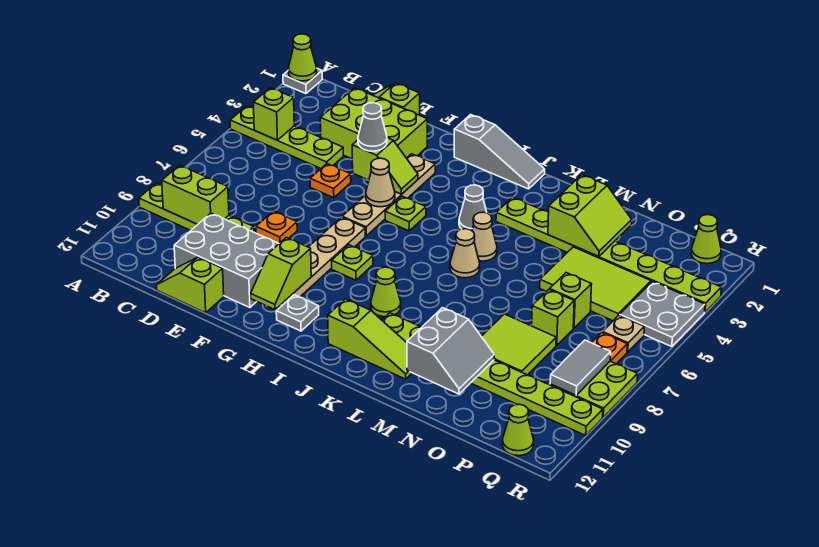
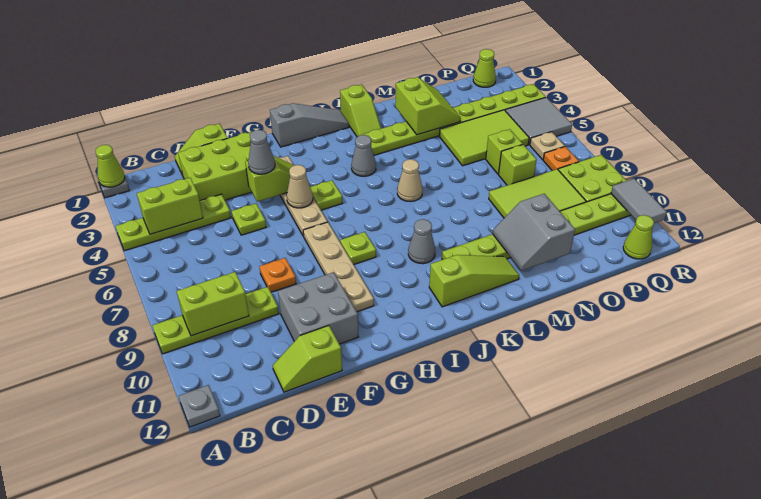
lime 1x1 brick [253,88,294,140] -> lime 1x2 brick [137,178,203,234]
grey 2x3 brick [174,213,279,308] -> grey 2x2 brick [278,272,359,344]
orange 1x1 plate [310,164,351,198] -> lime 1x1 plate [232,204,266,235]
lime 1x2 slope [251,238,311,310] -> lime 1x2 slope moved to [340,85,381,137]
grey 1x1 plate [276,295,319,331] -> grey 1x1 plate moved to [179,385,220,427]
lime 1x1 cone [371,267,401,317] -> grey 1x1 cone [408,219,435,264]
tan 1x1 cone [472,212,497,261] -> none
grey 2x2 slope [407,308,494,394] -> grey 2x2 slope turned to [493,194,575,271]
lime 2x2 tile [481,314,556,375] -> lime 2x3 tile [489,169,586,218]
grey 2x2 plate [620,281,705,347] -> grey 2x2 tile [505,97,572,145]
grey 1x2 tile [550,340,611,395] -> grey 1x2 tile moved to [611,179,667,223]

